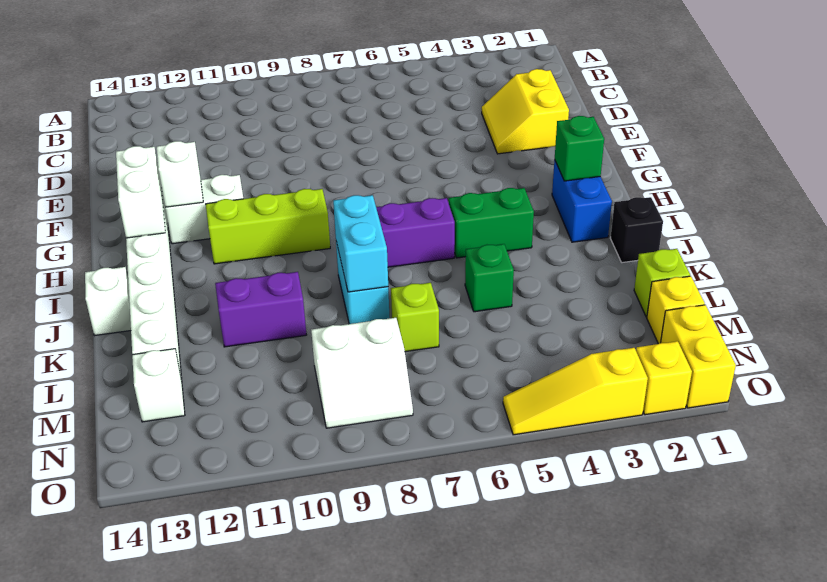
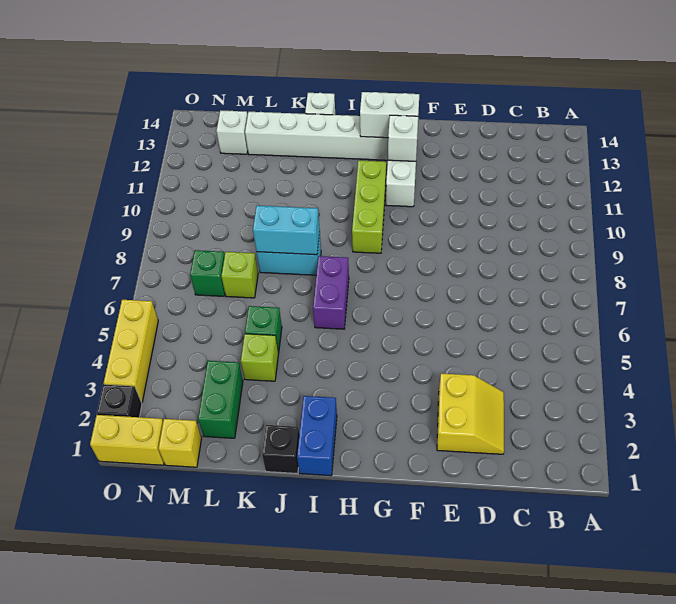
yellow 2x2 slope [482,69,569,154] -> yellow 2x2 slope turned to [437,373,504,454]
blue 1x2 brick [552,160,612,242] -> blue 1x2 brick turned to [297,396,337,476]
green 1x1 brick [555,116,604,181] -> green 1x1 brick moved to [190,250,225,296]
green 1x2 brick [449,188,534,258] -> green 1x2 brick moved to [198,361,243,438]
purple 1x2 brick [215,272,306,347] -> none
lime 1x1 brick [634,249,690,317] -> lime 1x1 brick moved to [241,334,279,381]
white 2x2 slope [311,318,413,428] -> none
yellow 1x1 brick [636,341,692,415] -> black 1x1 brick [97,385,142,417]
yellow 1x3 slope [503,348,648,435] -> yellow 1x3 brick [104,300,158,403]

